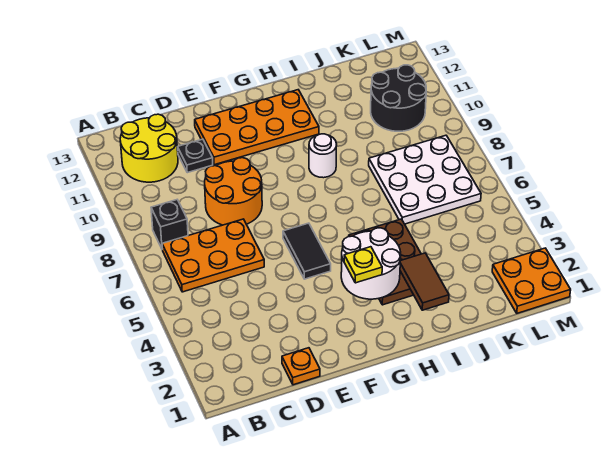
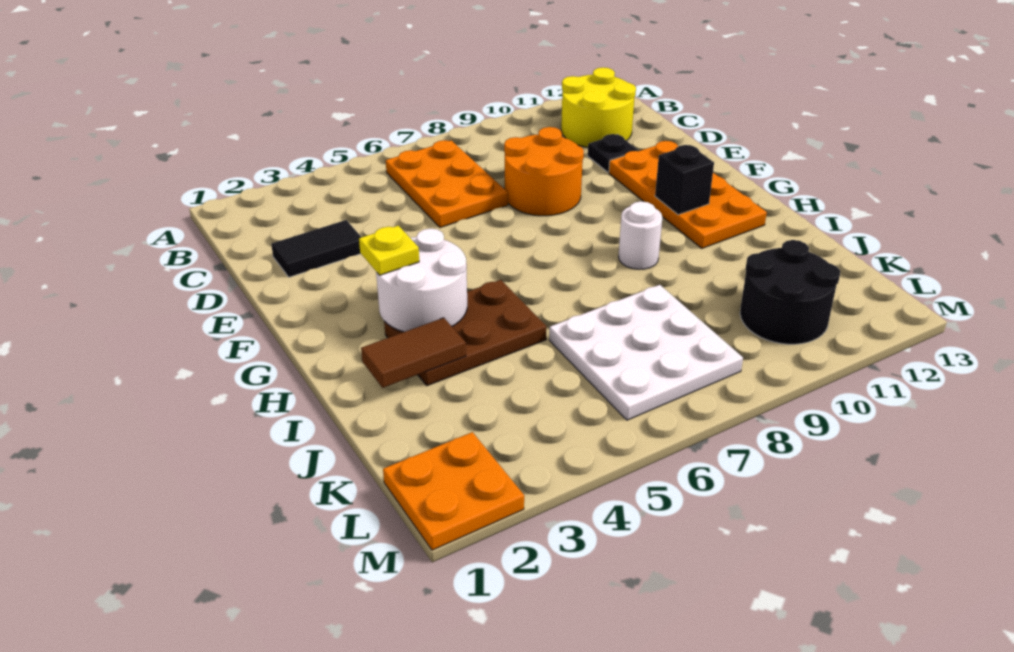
black 1x1 brick [151,200,188,249] -> black 1x1 brick moved to [655,145,714,215]
orange 1x1 plate [282,348,320,385] -> none
black 1x2 tile [283,223,331,279] -> black 1x2 tile moved to [271,220,361,277]

